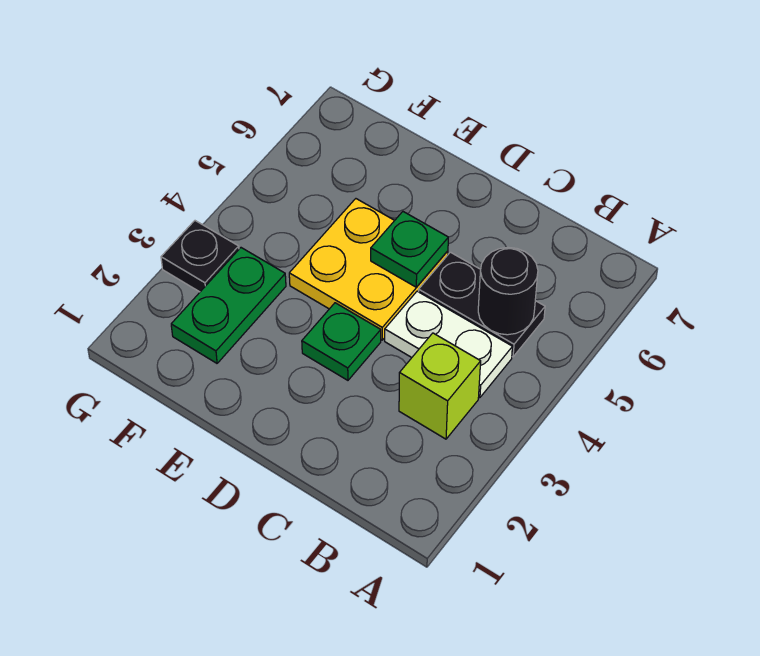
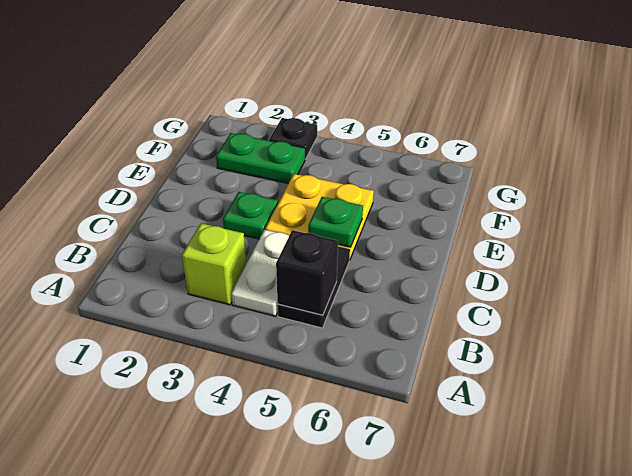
black 1x1 round brick [478,247,538,335] -> black 1x1 brick [276,230,338,315]

